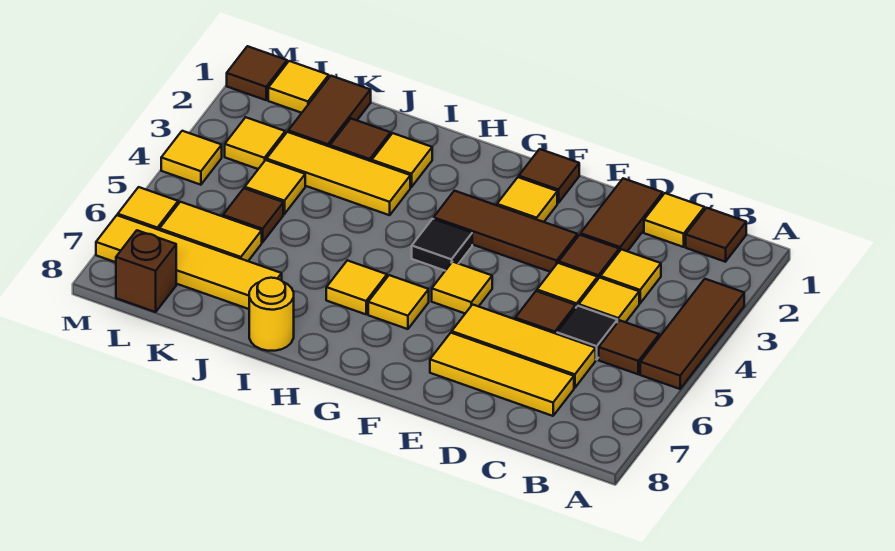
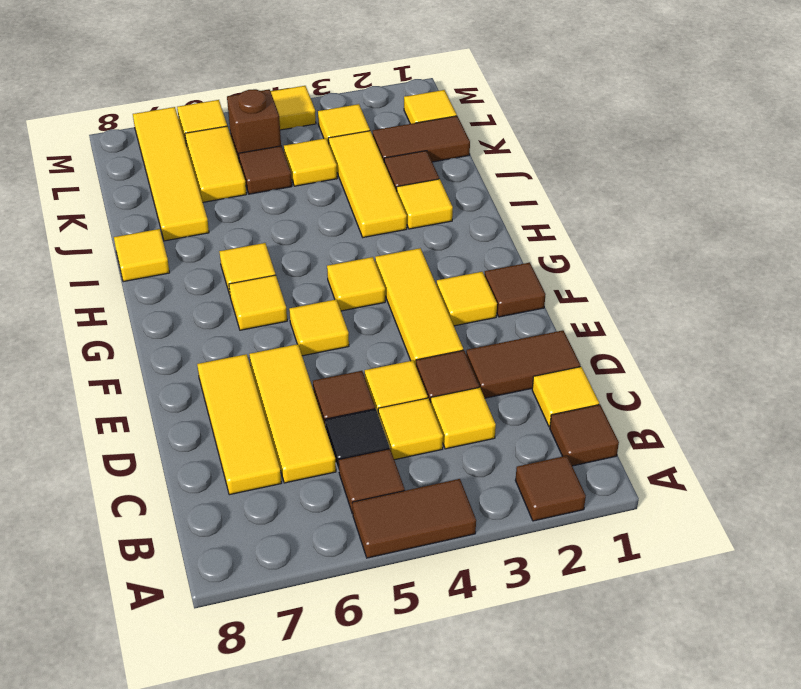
brown 1x3 tile [640,279,744,389] -> brown 1x2 tile [352,479,476,558]
brown 1x3 tile [434,191,577,272] -> yellow 1x3 tile [375,248,463,365]
black 1x1 tile [412,219,472,271] -> yellow 1x1 tile [327,257,385,311]
yellow 1x1 round brick [249,278,294,351] -> yellow 1x1 tile [114,229,170,282]
brown 1x1 brick [116,230,176,312] -> brown 1x1 brick moved to [227,89,281,160]
brown 1x1 tile [227,46,287,100] -> brown 1x1 tile moved to [515,456,586,521]

